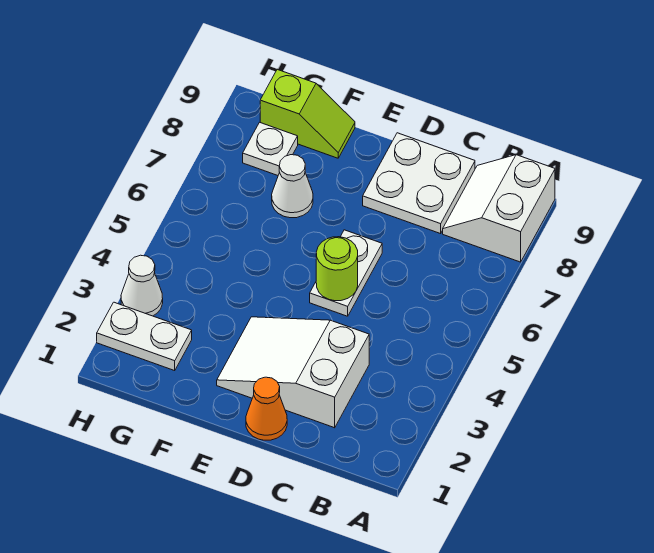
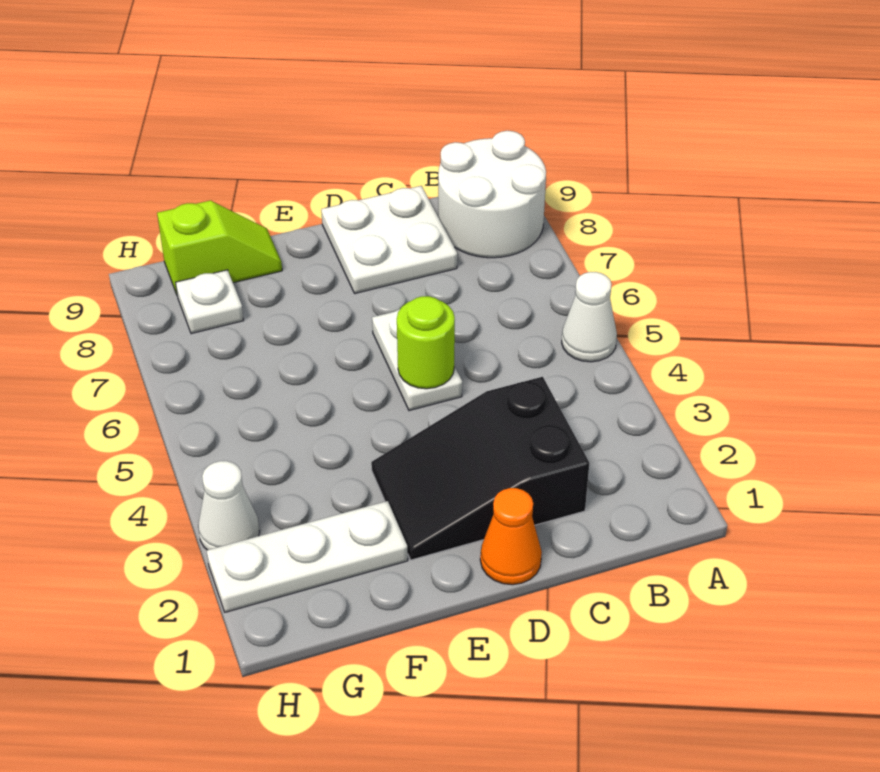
white 2x2 slope [443,155,555,262] -> white 2x2 round brick [438,131,546,258]
white 2x3 slope [217,317,369,428] -> black 2x3 slope [371,377,589,560]
white 1x1 cone [272,155,313,218] -> white 1x1 cone moved to [562,272,617,362]
white 1x2 plate [97,302,192,371] -> white 1x3 plate [207,501,408,612]

